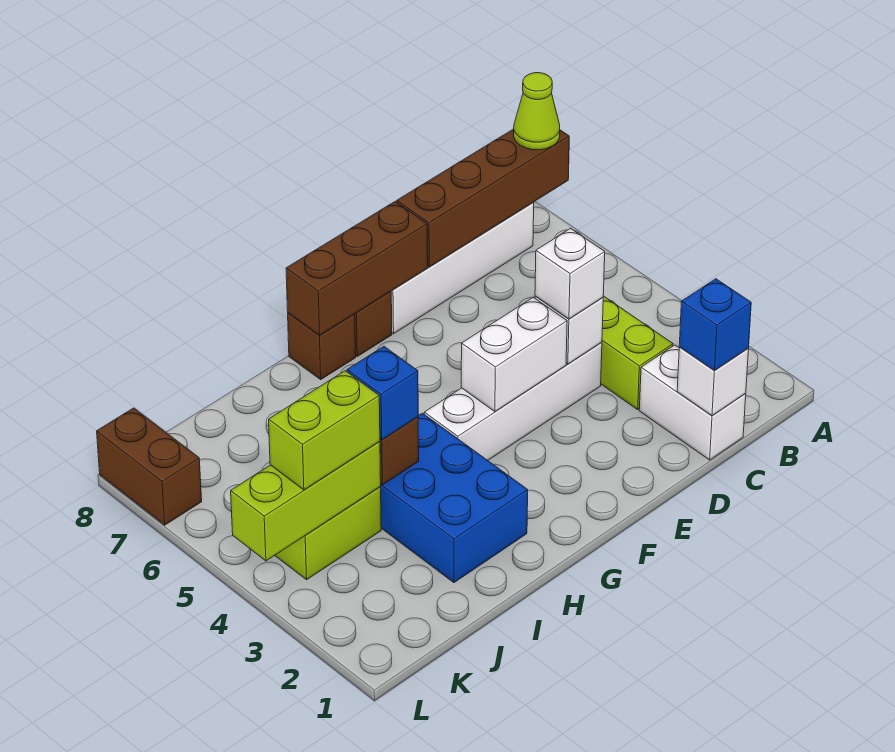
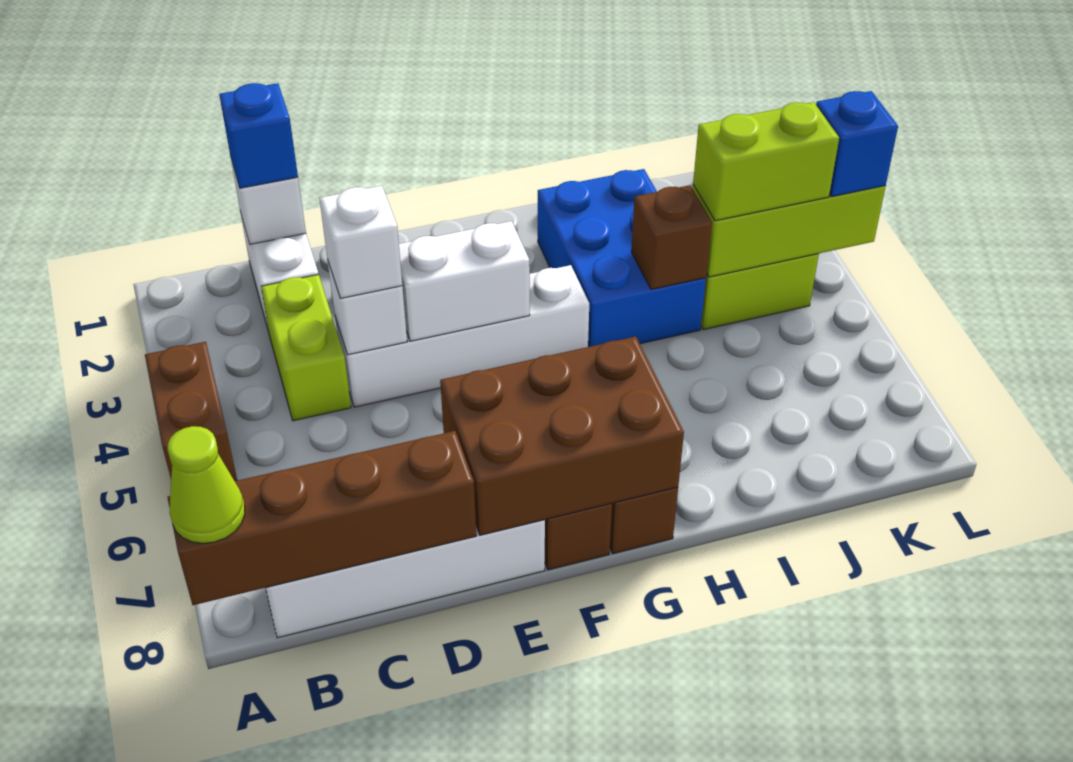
brown 1x3 brick [286,202,428,335] -> brown 2x3 brick [440,337,684,535]
blue 1x1 brick [347,346,418,440] -> blue 1x1 brick moved to [816,91,898,196]
brown 1x2 brick [97,408,202,525] -> brown 1x2 brick moved to [145,342,237,481]

